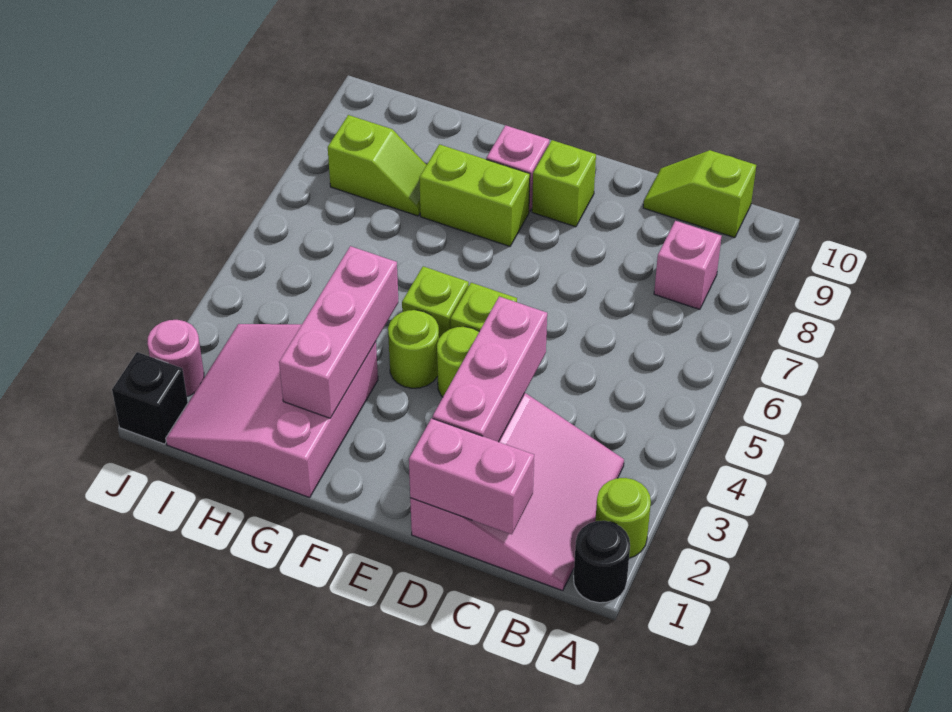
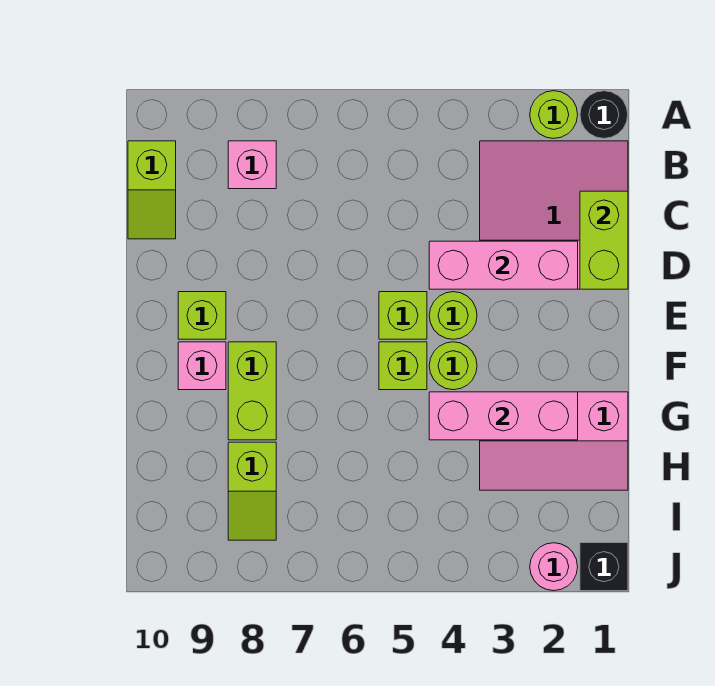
pink 1x2 brick [409,418,534,534] -> lime 1x2 brick [580,191,628,289]
pink 3x3 slope [166,324,378,498] -> pink 2x3 slope [480,392,628,490]
lime 1x2 slope [328,115,426,216] -> lime 1x2 slope turned to [228,442,276,540]

